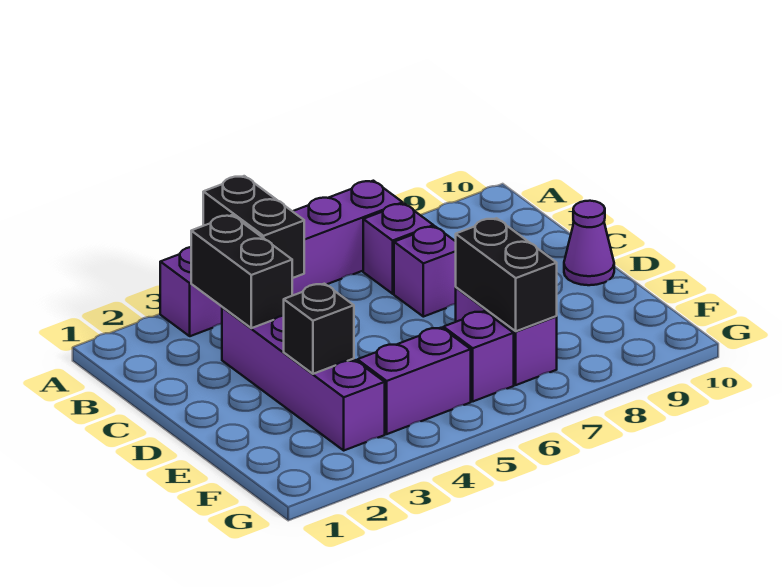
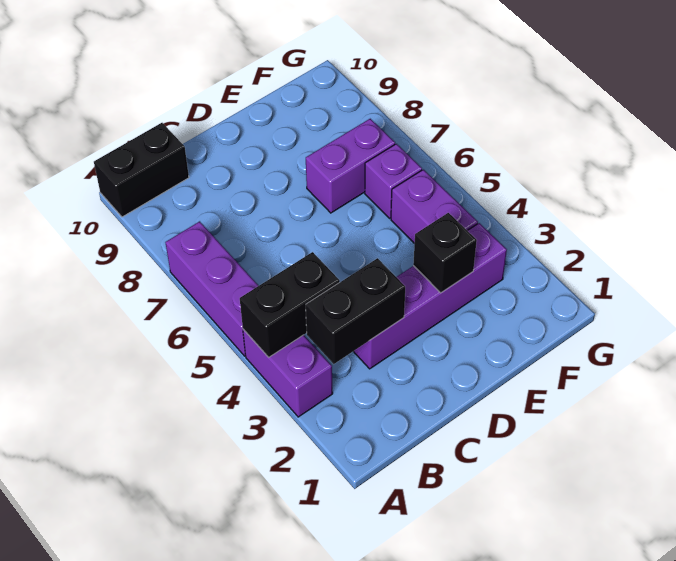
purple 1x1 brick [363,204,434,294] -> none
purple 1x1 brick [394,226,456,317] -> none
purple 1x1 cone [564,201,614,285] -> none
black 1x2 brick [456,218,557,331] -> black 1x2 brick moved to [94,123,189,217]

